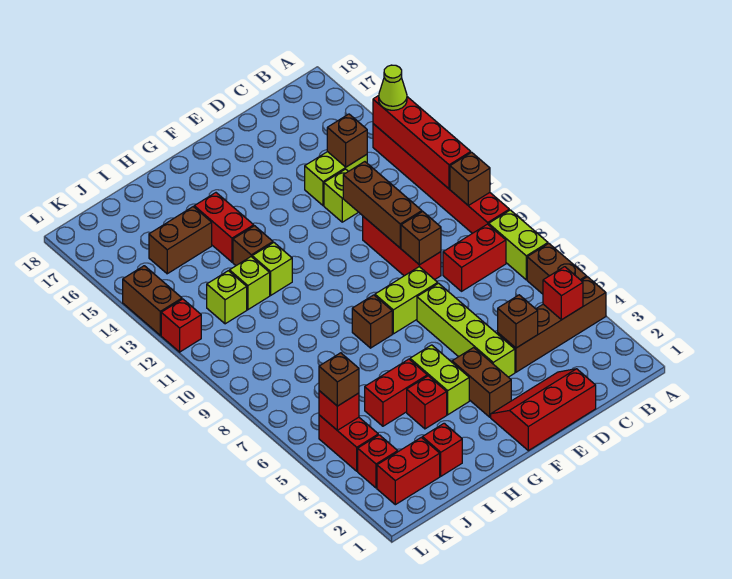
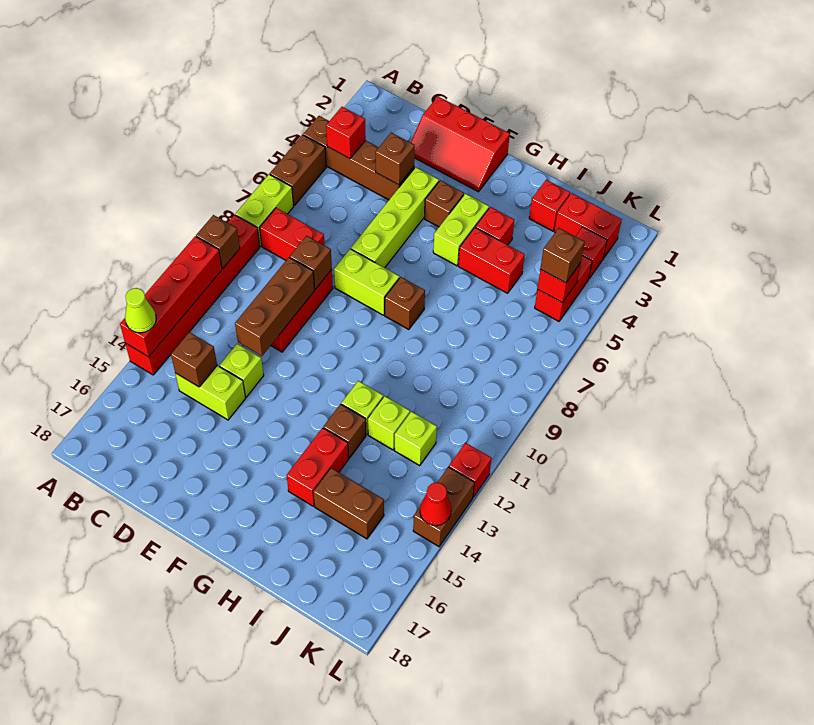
brown 1x2 brick [452,348,511,417] -> brown 1x1 brick [424,180,464,227]
none -> red 1x1 cone [420,483,451,526]

